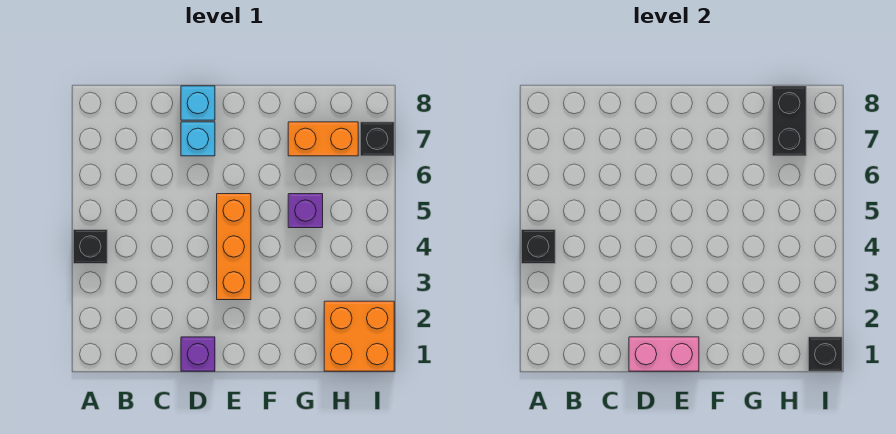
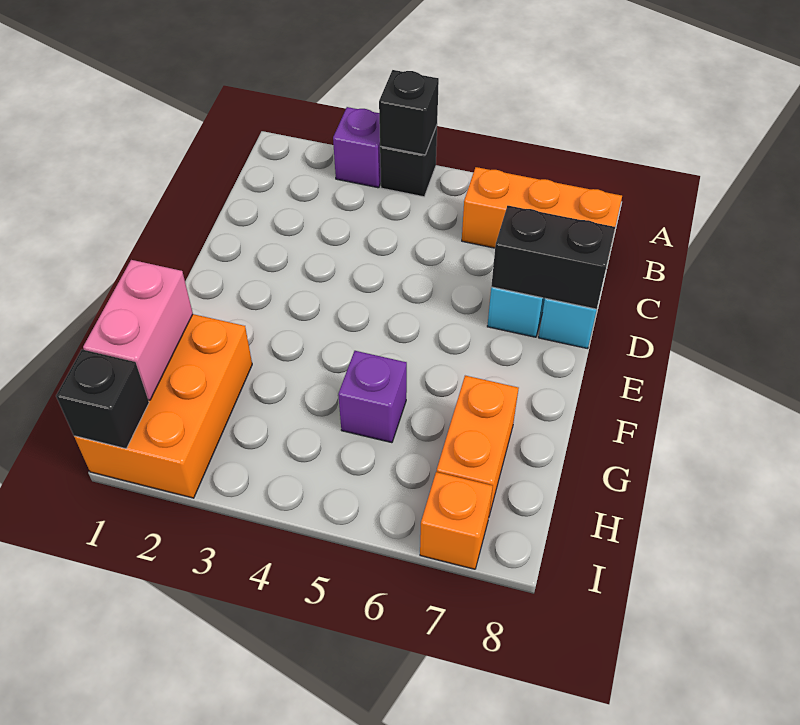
purple 1x1 brick [181,337,215,371] -> purple 1x1 brick moved to [333,107,381,188]
pink 1x2 brick [629,337,699,371] -> pink 1x2 brick moved to [83,260,193,400]
orange 1x3 brick [217,194,251,300] -> orange 1x3 brick moved to [462,167,622,248]
orange 2x2 brick [324,301,394,371] -> orange 2x3 brick [74,314,252,498]
black 1x2 brick [772,86,806,156] -> black 1x2 brick moved to [491,206,615,309]
black 1x1 brick [360,122,394,156] -> orange 1x1 brick [420,472,493,569]

